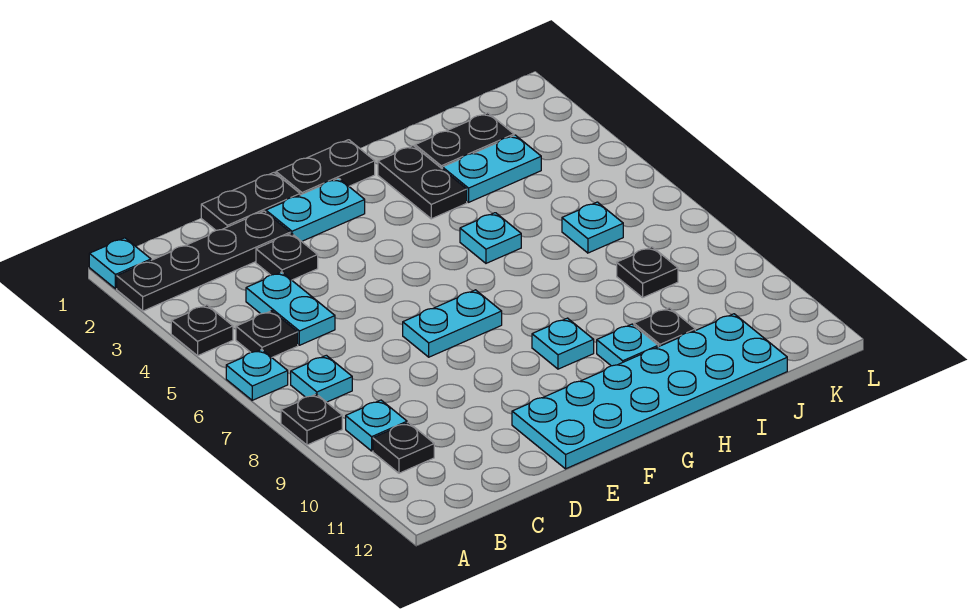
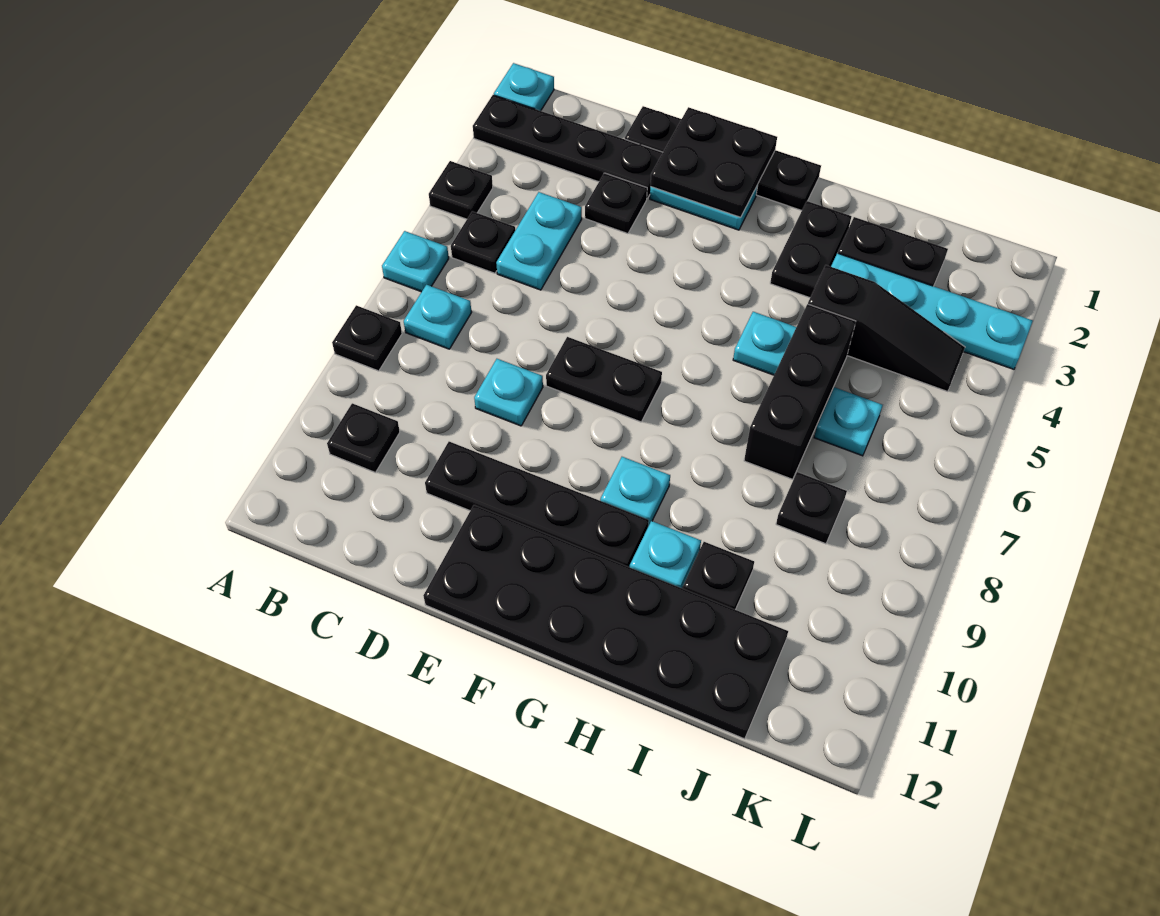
cyan 1x1 plate [346,400,407,451] -> cyan 1x1 plate moved to [474,359,543,426]
none -> black 1x4 plate [425,442,649,567]
none -> black 2x2 plate [650,107,777,217]
cyan 1x2 plate [403,290,502,357] -> black 1x2 plate [546,337,662,422]
cyan 2x6 plate [512,314,787,469] -> black 2x6 plate [423,505,788,739]
cyan 1x2 plate [442,135,541,202] -> cyan 1x4 plate [831,253,1033,369]
none -> black 1x3 slope [808,265,965,392]
none -> black 1x3 brick [744,304,856,479]

